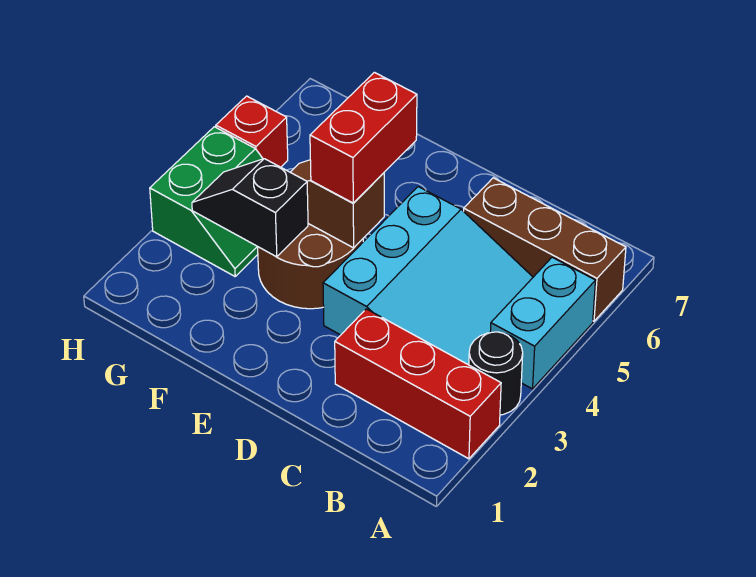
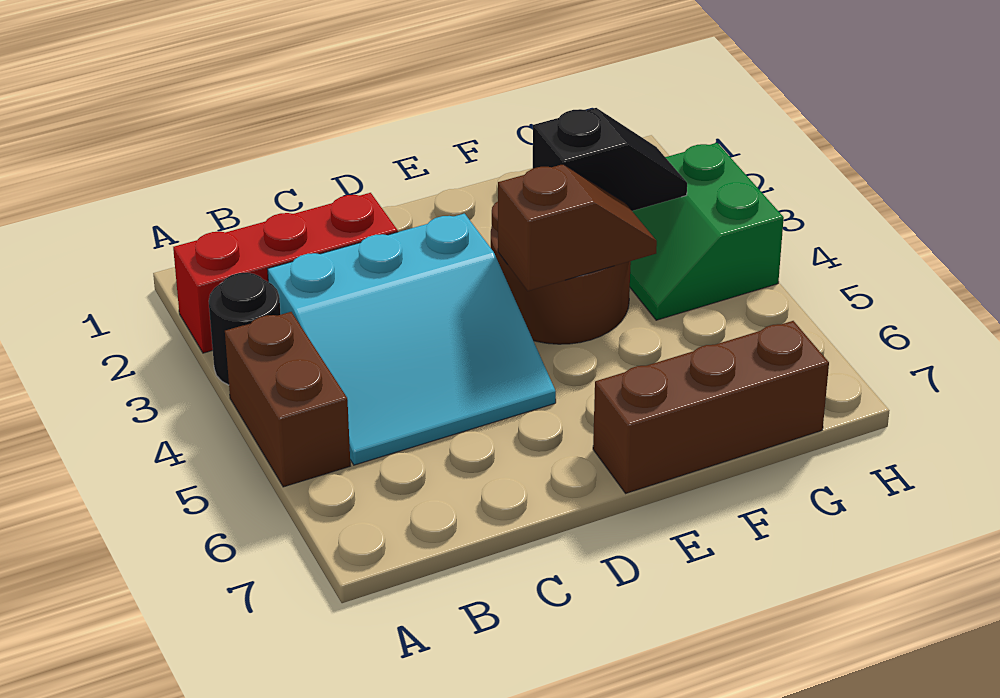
cyan 1x2 brick [490,257,596,389] -> brown 1x2 brick [225,312,350,487]
brown 1x3 brick [464,178,626,321] -> brown 1x3 brick moved to [593,321,829,493]
cyan 3x3 slope [323,187,533,365] -> cyan 3x3 slope turned to [268,214,556,465]
red 1x2 brick [310,72,417,203] -> none
red 1x1 brick [216,96,288,167] -> none

